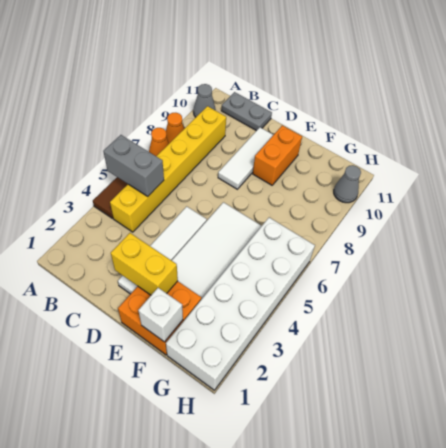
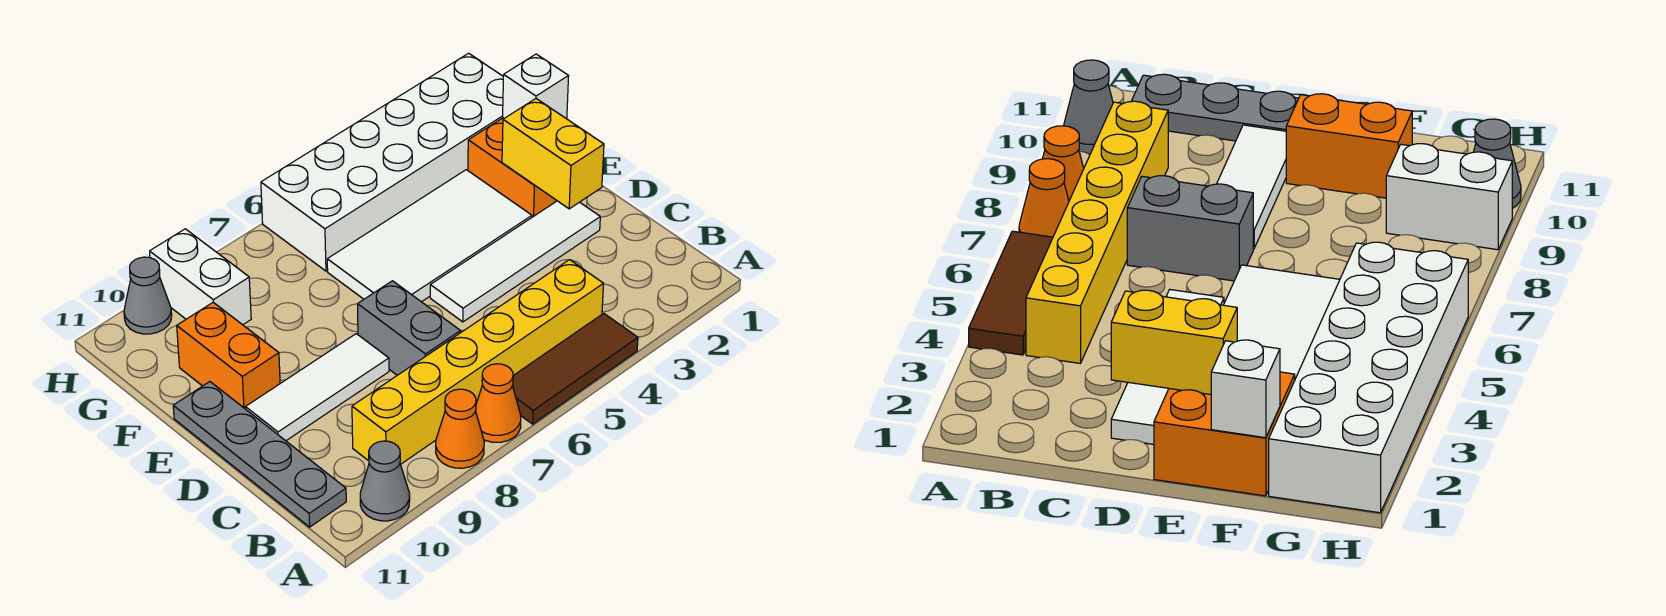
grey 1x2 brick [103,135,164,197] -> grey 1x2 brick moved to [358,281,461,375]
grey 1x2 plate [221,92,272,131] -> grey 1x4 plate [173,382,346,527]
orange 1x2 brick [253,125,302,185] -> orange 1x2 brick turned to [177,302,280,409]
none -> white 1x2 brick [150,229,251,325]

